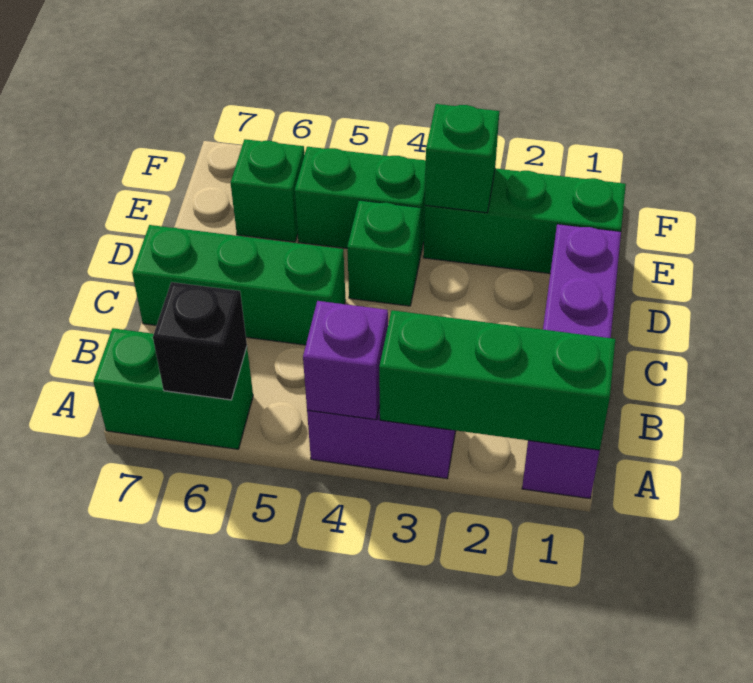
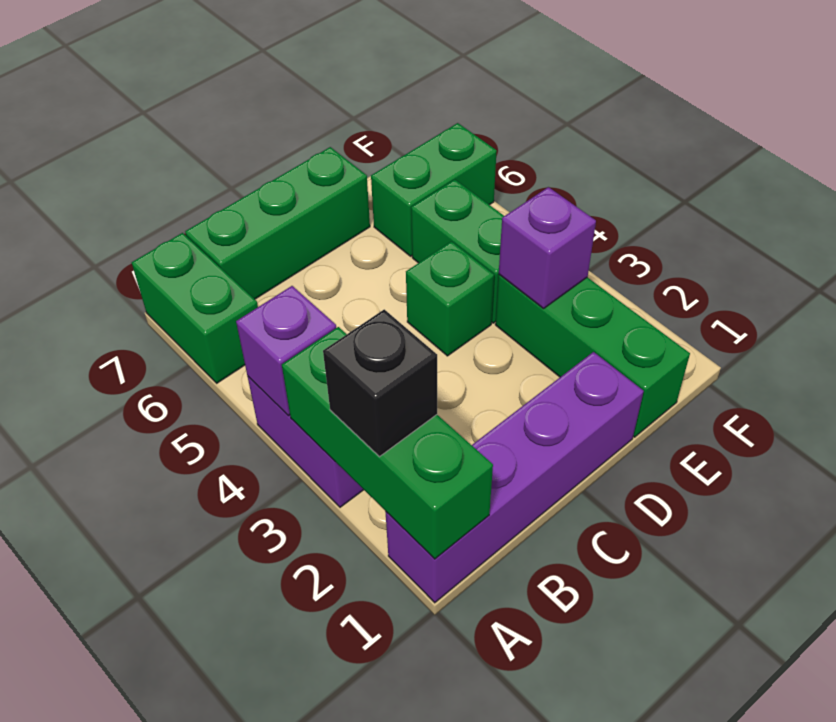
black 1x1 brick [153,282,247,400] -> black 1x1 brick moved to [323,309,437,457]
green 1x3 brick [132,225,345,345] -> green 1x3 brick turned to [185,147,370,299]
green 1x1 brick [425,104,499,213] -> purple 1x1 brick [499,187,596,309]
green 1x1 brick [231,139,304,242] -> green 1x2 brick [371,123,497,256]

